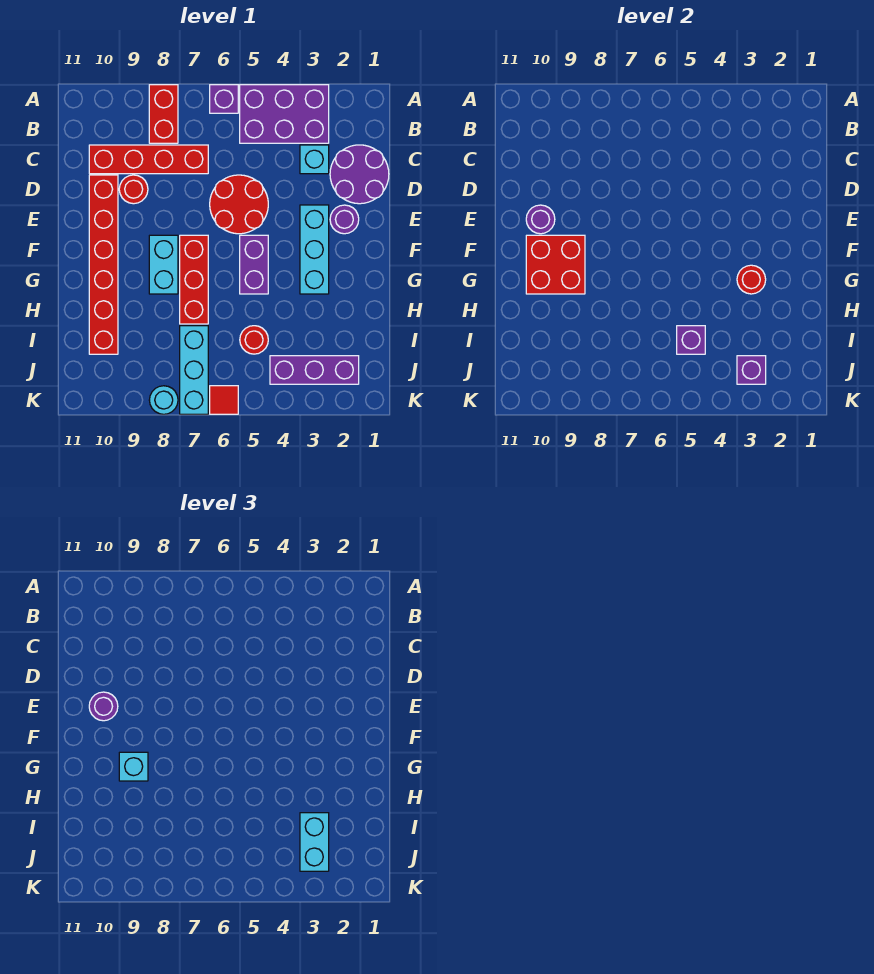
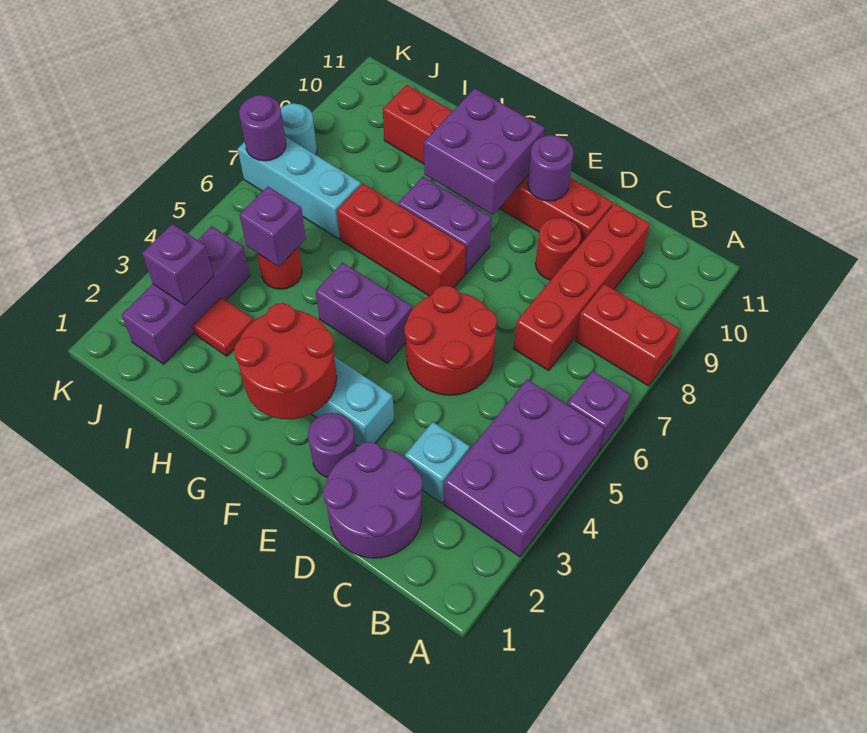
purple 1x1 round brick [89,692,118,721] -> purple 1x1 round brick moved to [239,95,286,161]
cyan 1x2 brick [149,235,178,294] -> purple 1x2 brick [398,176,492,274]
red 2x2 brick [526,235,585,294] -> purple 2x2 brick [424,89,545,215]
red 1x1 round brick [737,265,766,294] -> red 2x2 round brick [234,303,337,419]
cyan 1x1 brick [119,752,148,781] -> none
cyan 1x2 brick [300,813,329,871] -> none
red 1x1 tile [210,386,238,414] -> red 1x1 tile moved to [193,297,253,356]

